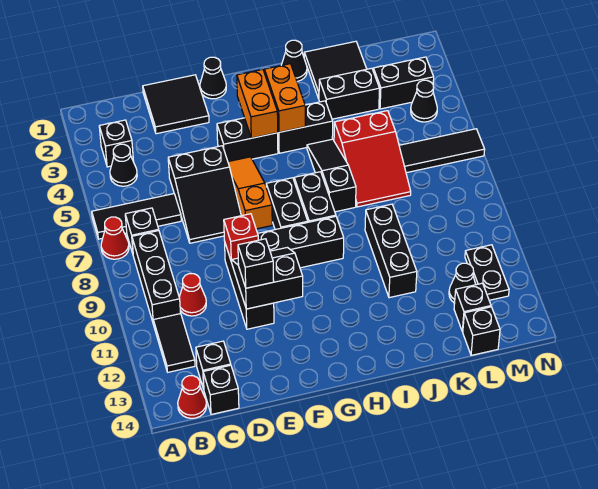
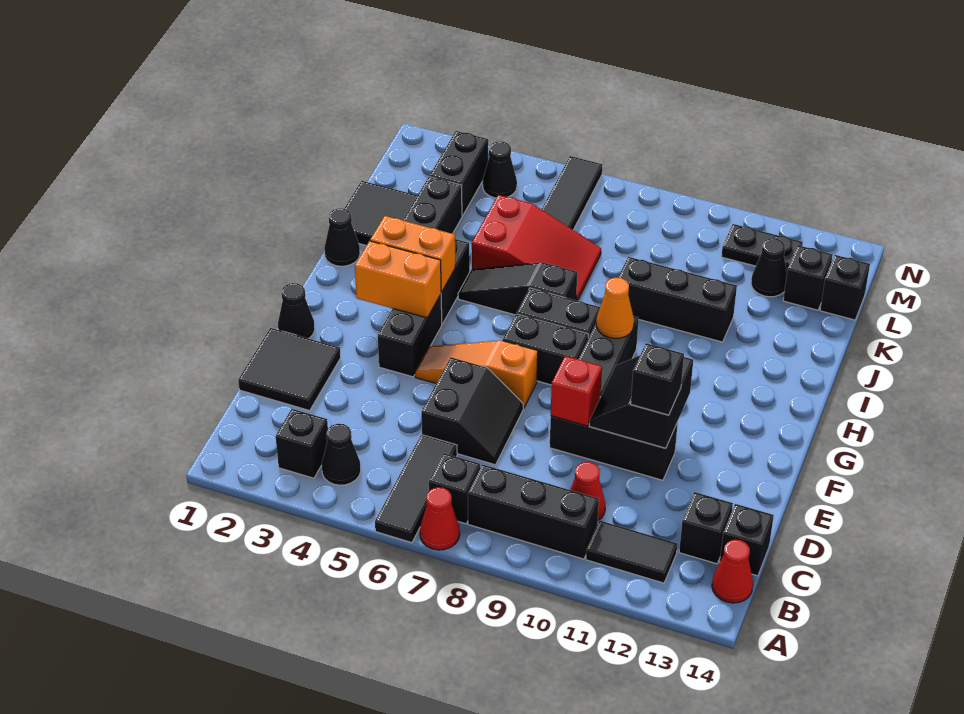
black 2x3 slope [168,146,241,243] -> black 2x2 slope [421,357,523,465]
none -> orange 1x1 cone [596,277,634,338]

